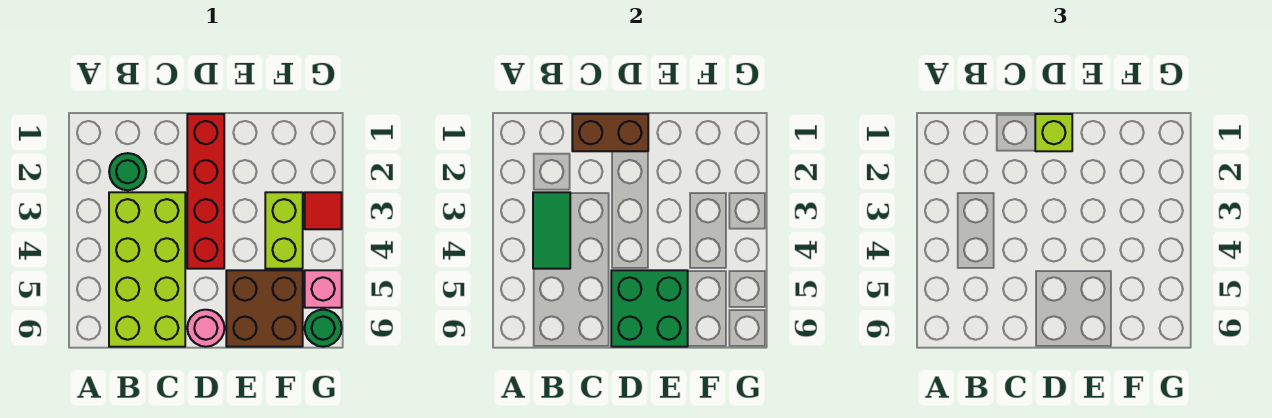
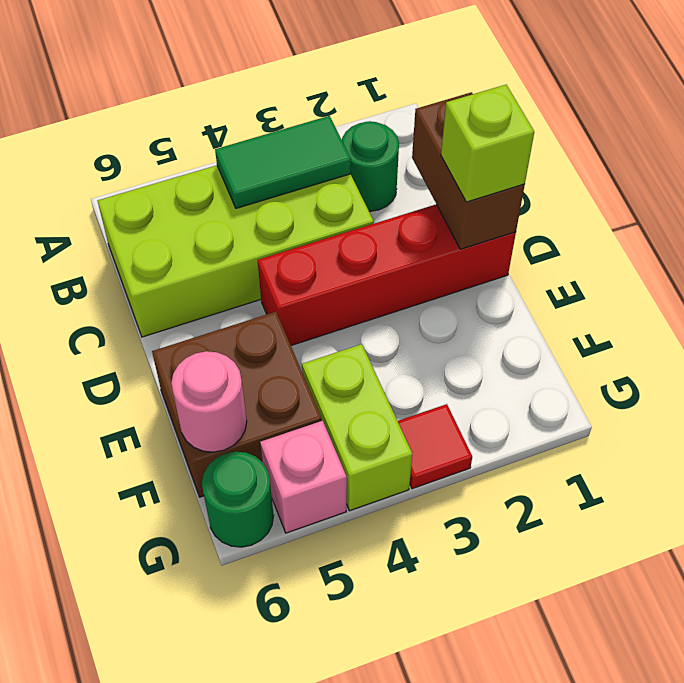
green 2x2 brick [611,270,688,347] -> none
pink 1x1 round brick [187,310,224,347] -> pink 1x1 round brick moved to [171,351,247,452]
lime 1x2 brick [265,192,303,269] -> lime 1x2 brick turned to [302,344,412,511]

